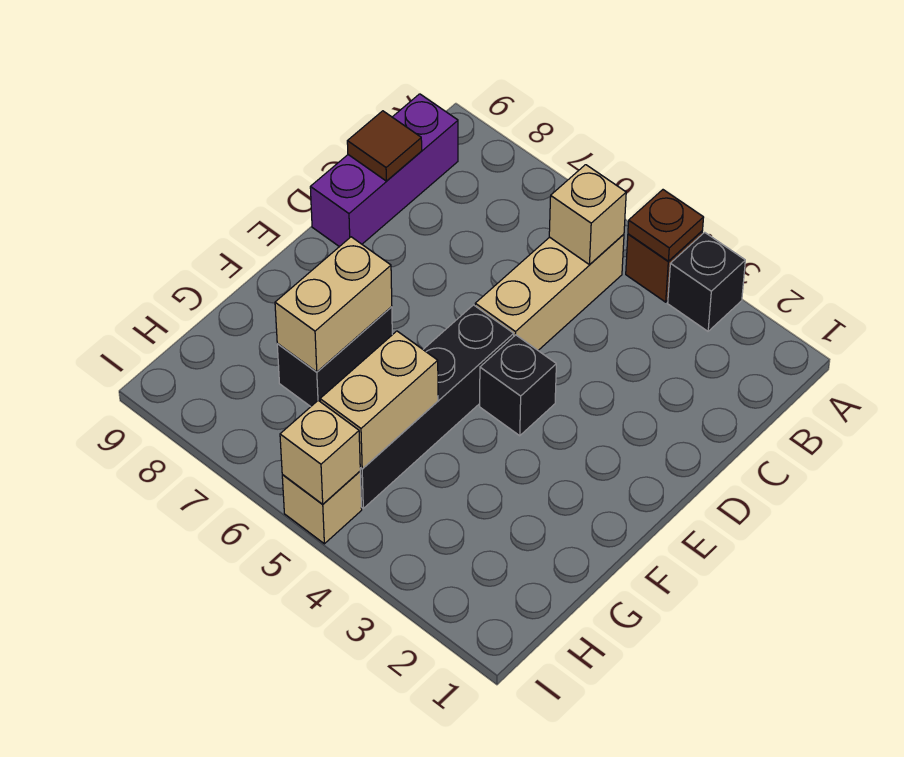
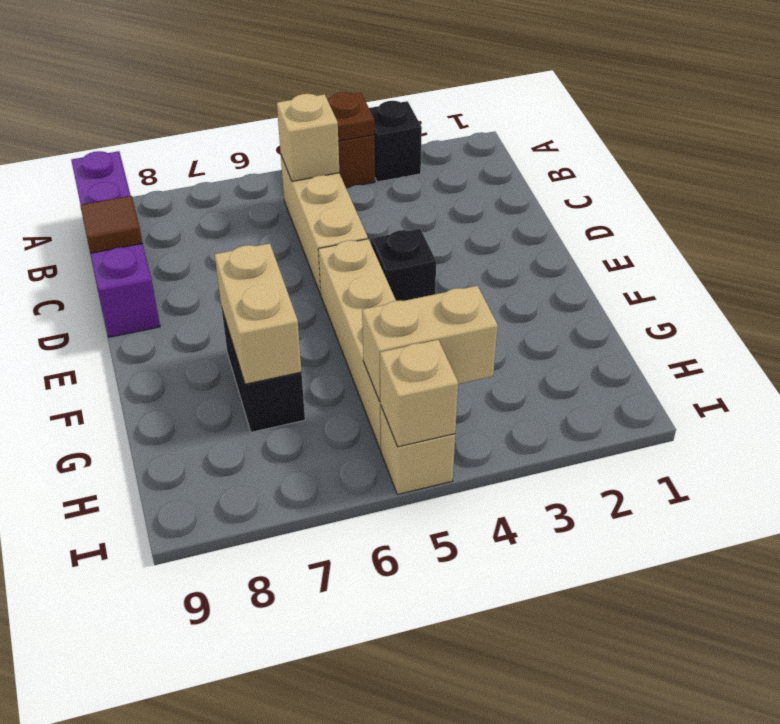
purple 1x3 brick [310,94,458,247] -> purple 1x4 brick [71,151,160,337]
black 1x4 brick [360,305,514,508] -> tan 1x4 brick [318,239,396,449]
tan 1x2 brick [320,331,438,469] -> tan 1x2 brick turned to [362,286,498,401]

